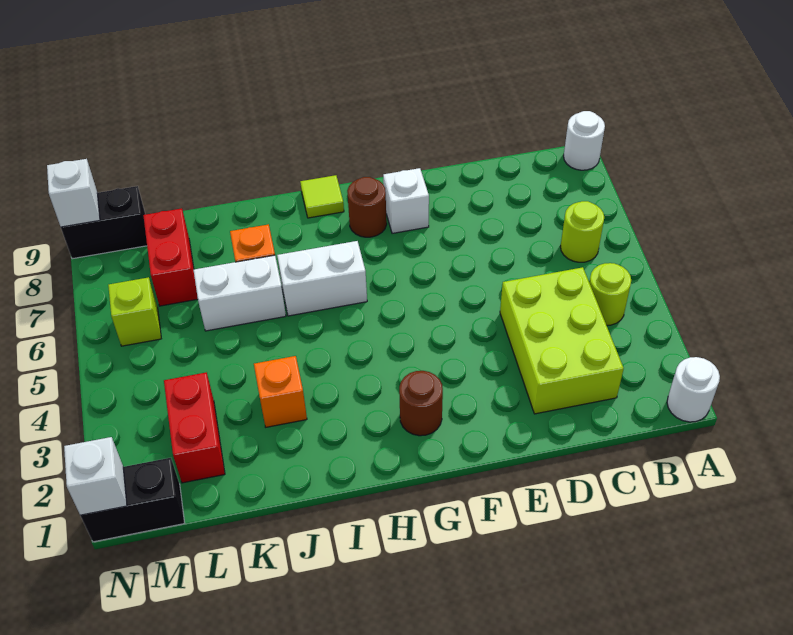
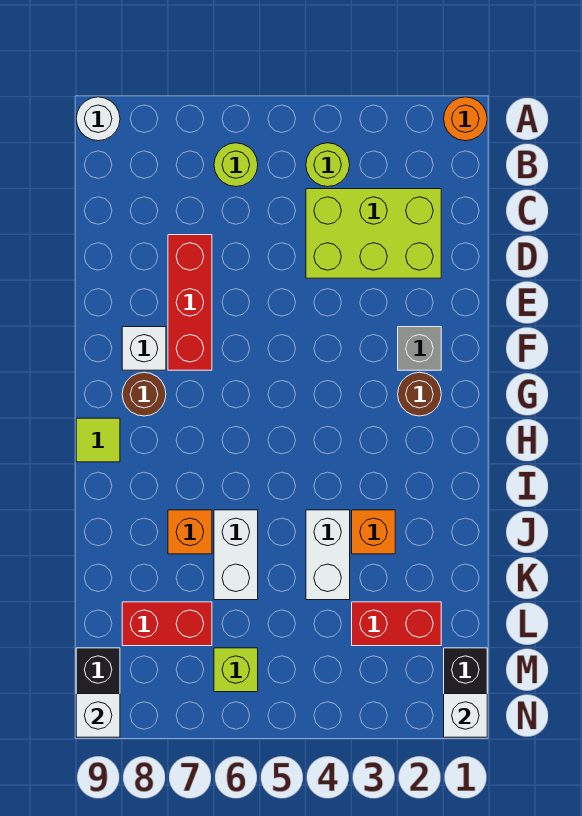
white 1x1 round brick [667,357,720,422] -> orange 1x1 round brick [444,97,487,141]
none -> red 1x3 brick [168,235,212,370]
none -> grey 1x1 brick [398,327,441,370]
white 1x2 brick [277,241,367,316] -> white 1x2 brick moved to [306,510,350,600]

